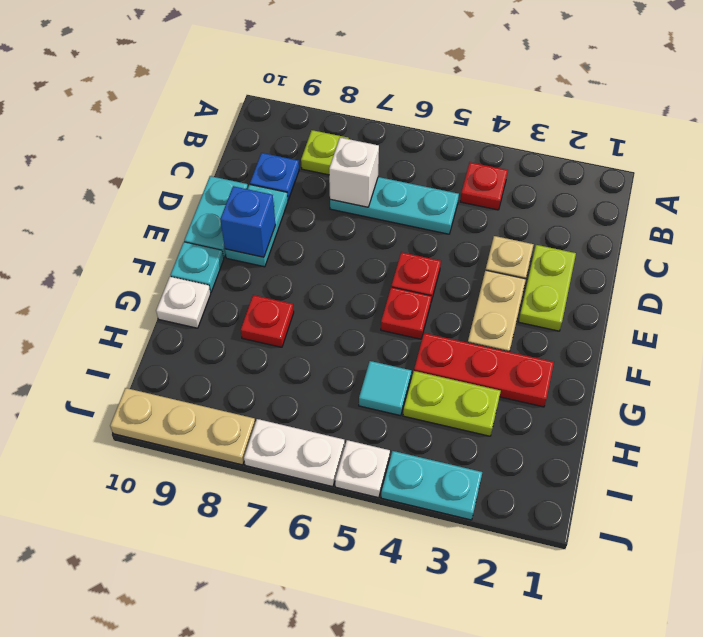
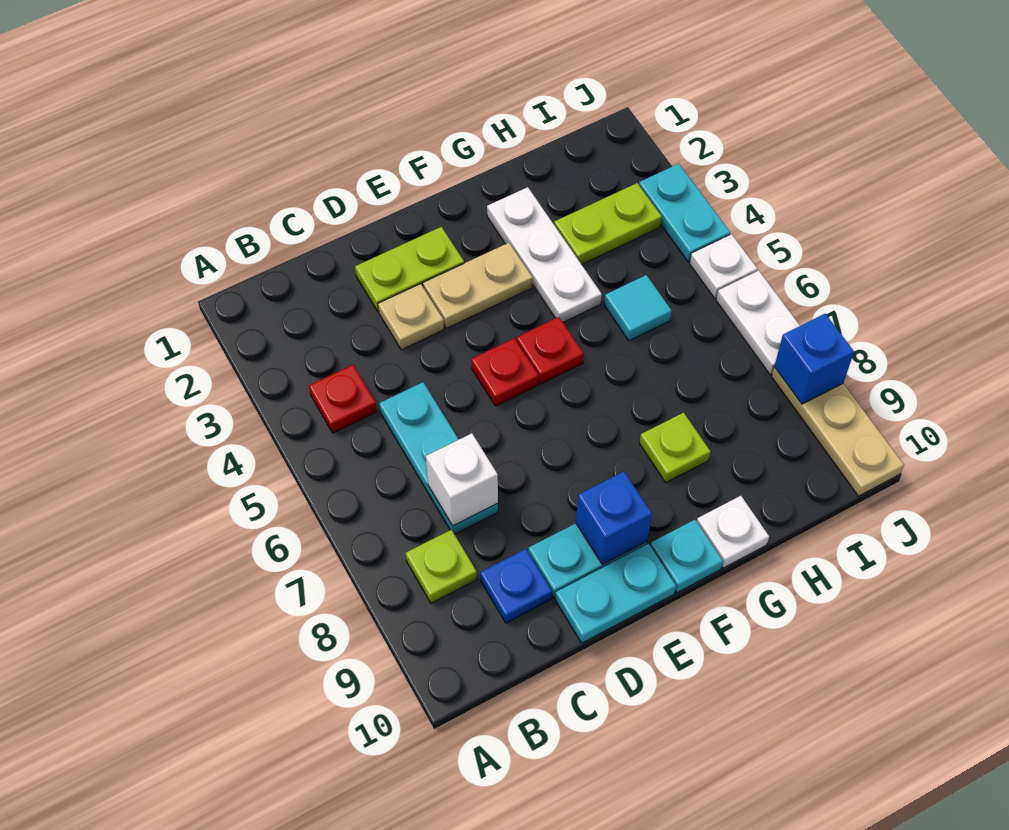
red 1x3 plate [414,333,554,407] -> white 1x3 plate [487,187,602,322]
red 1x1 plate [241,295,294,347] -> lime 1x1 plate [640,413,710,482]
lime 1x2 plate [403,371,501,436] -> lime 1x2 plate turned to [554,183,662,265]
none -> blue 1x1 brick [774,314,854,404]

